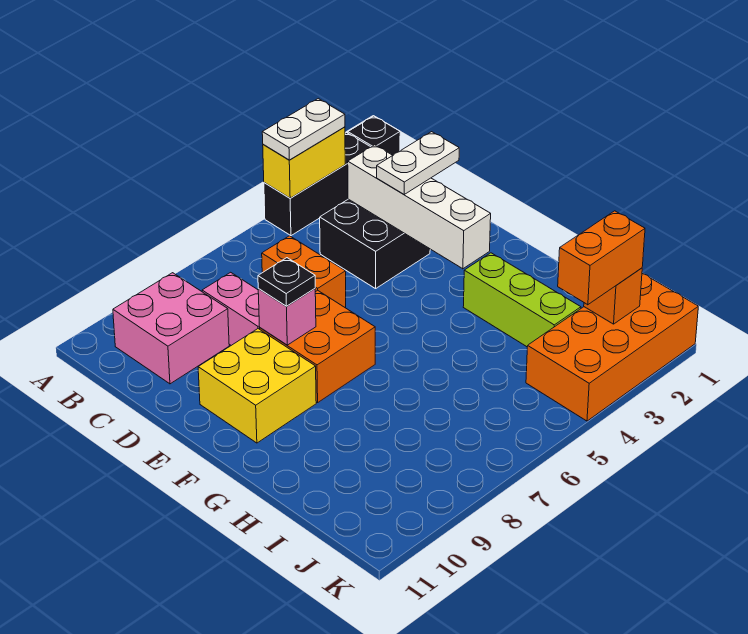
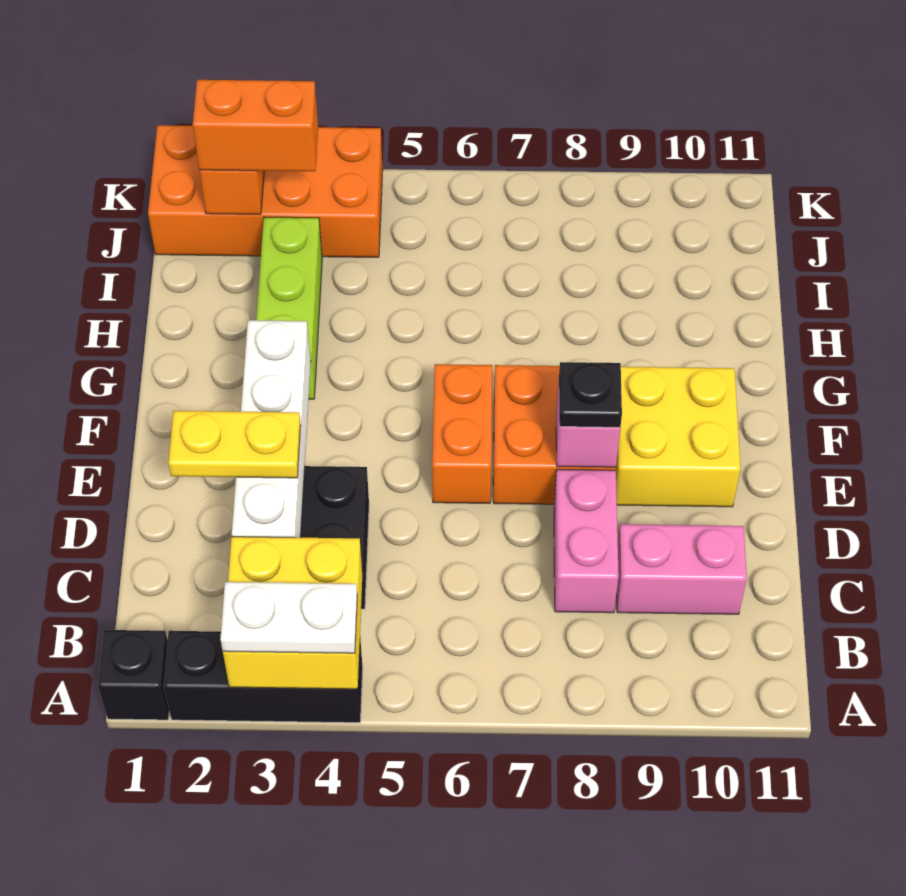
yellow 1x2 brick [263,127,345,198] -> yellow 2x2 brick [223,537,362,689]
pink 2x2 brick [113,273,229,384] -> pink 1x2 brick [617,524,747,614]
orange 1x2 brick [262,236,346,308] -> orange 1x2 brick moved to [432,364,492,503]
white 1x2 plate [377,132,459,194] -> yellow 1x2 plate [168,411,301,478]

